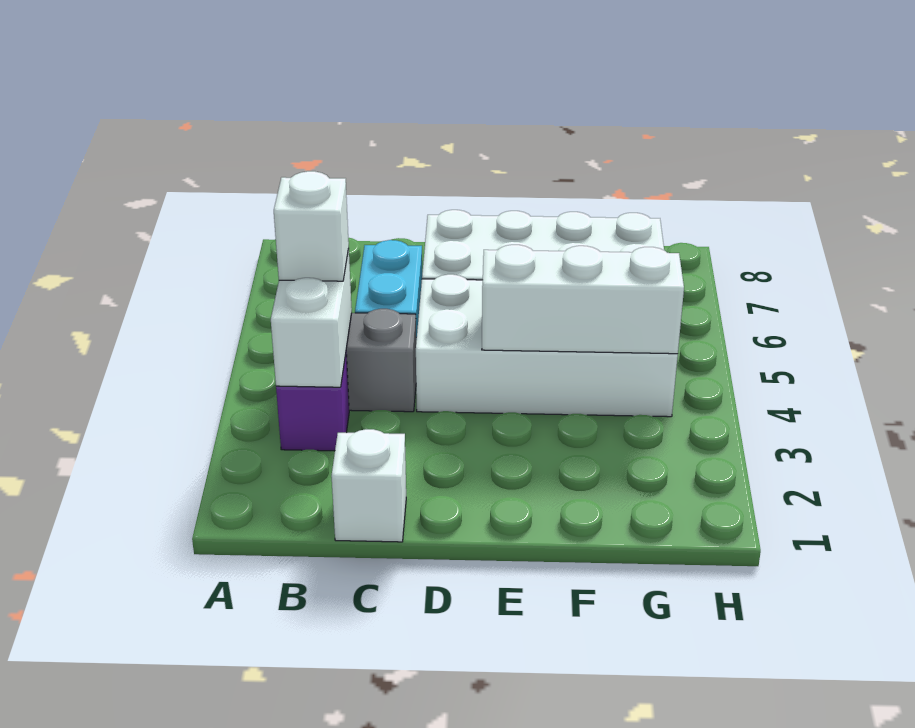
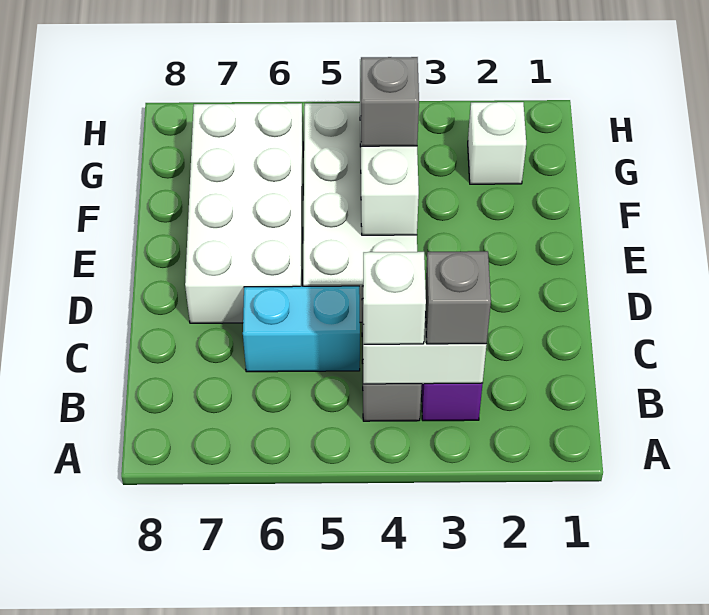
none -> grey 1x1 brick [425,251,491,344]
white 1x1 brick [331,429,406,542] -> white 1x1 brick moved to [468,102,526,184]
none -> grey 1x1 brick [361,57,419,146]

